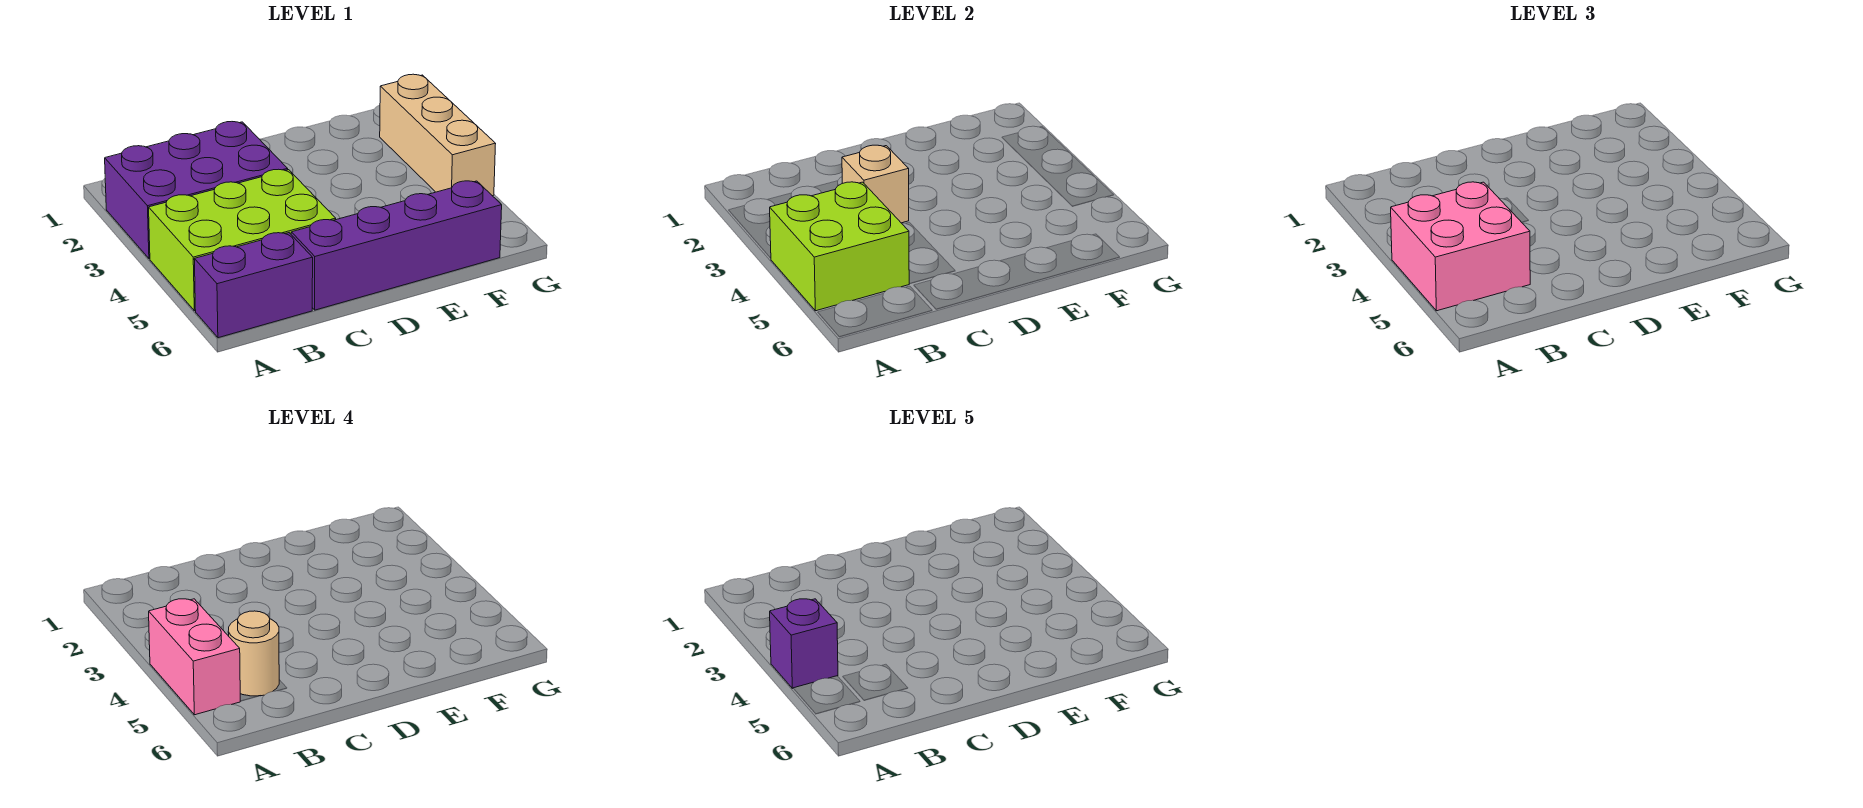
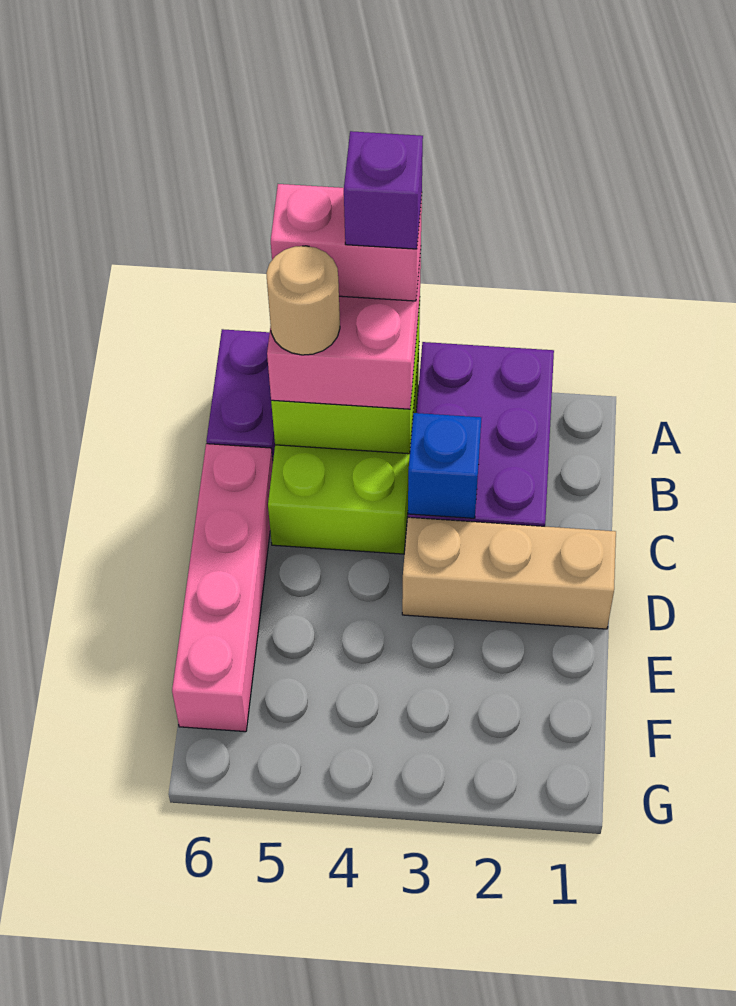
tan 1x1 brick [842,145,909,223] -> blue 1x1 brick [408,413,481,518]
purple 1x4 brick [291,181,502,310] -> pink 1x4 brick [172,444,273,732]
tan 1x3 brick [380,74,496,196] -> tan 1x3 brick moved to [402,517,616,629]

